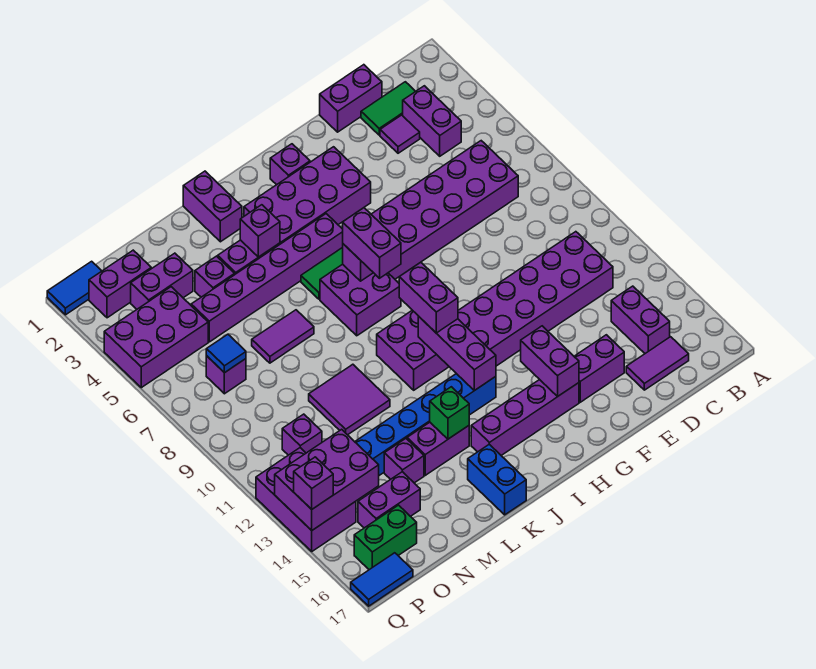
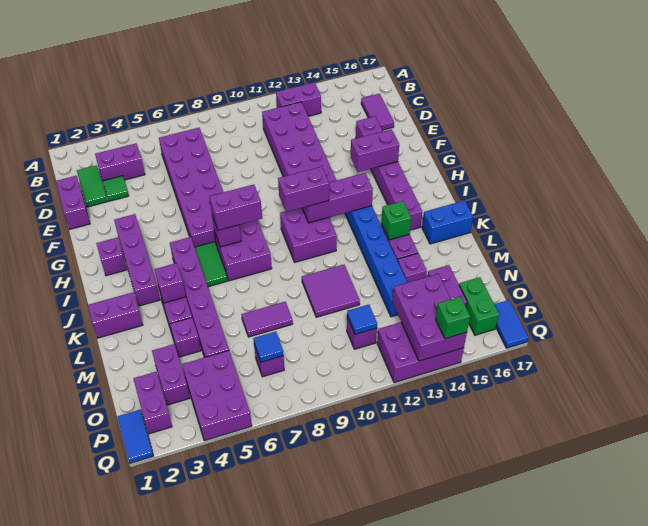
purple 1x2 brick [611,286,670,353] -> purple 1x2 brick moved to [276,83,321,116]
purple 1x1 tile [380,115,420,153] -> green 1x1 tile [103,176,129,201]
purple 2x4 brick [244,147,371,244] -> purple 1x4 brick [114,214,160,306]
purple 1x2 tile [252,310,314,363] -> purple 1x2 tile turned to [241,302,293,337]
none -> blue 1x1 tile [347,305,377,334]
purple 1x1 brick [294,457,333,509] -> green 1x1 brick [436,297,470,339]

